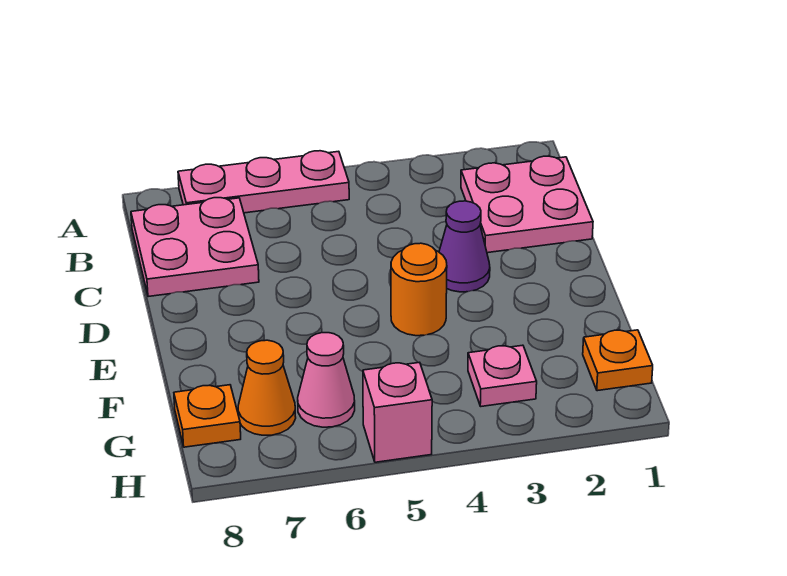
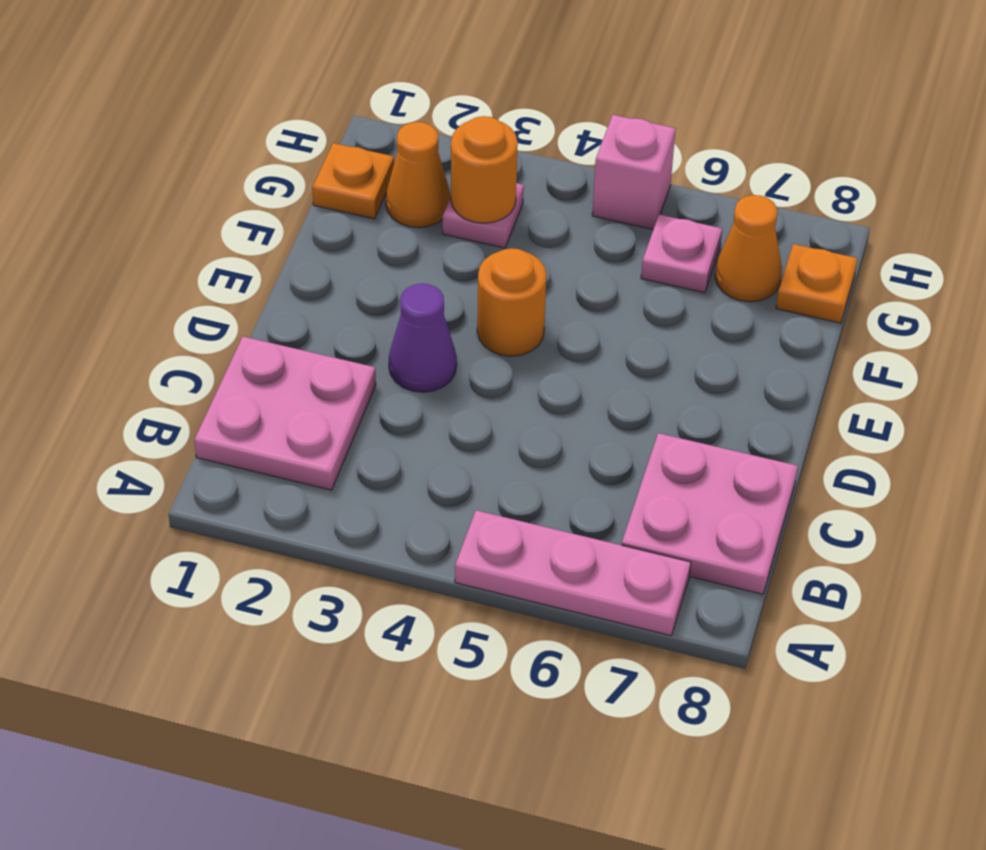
none -> orange 1x1 cone [386,122,451,228]
none -> orange 1x1 round brick [451,116,518,223]
pink 1x1 cone [298,333,355,427] -> pink 1x1 plate [641,215,722,293]

